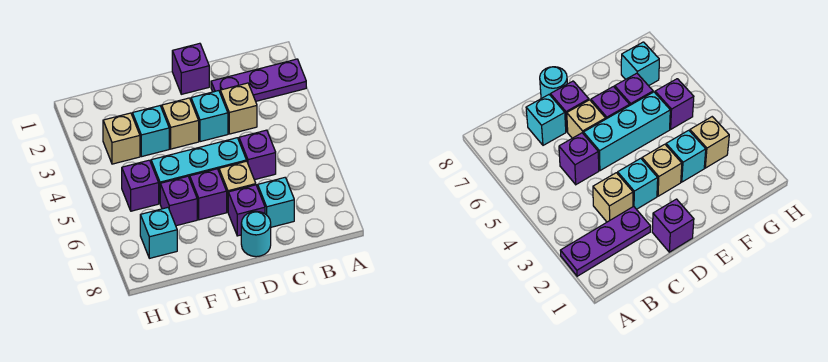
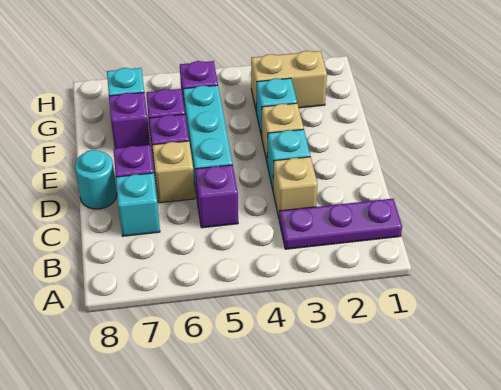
purple 1x3 plate [211,59,306,101] -> purple 1x3 plate turned to [279,199,402,249]
purple 1x1 brick [172,43,209,94] -> purple 1x1 brick moved to [109,92,150,148]
tan 1x1 brick [103,113,140,164] -> tan 1x2 brick [251,51,327,109]

